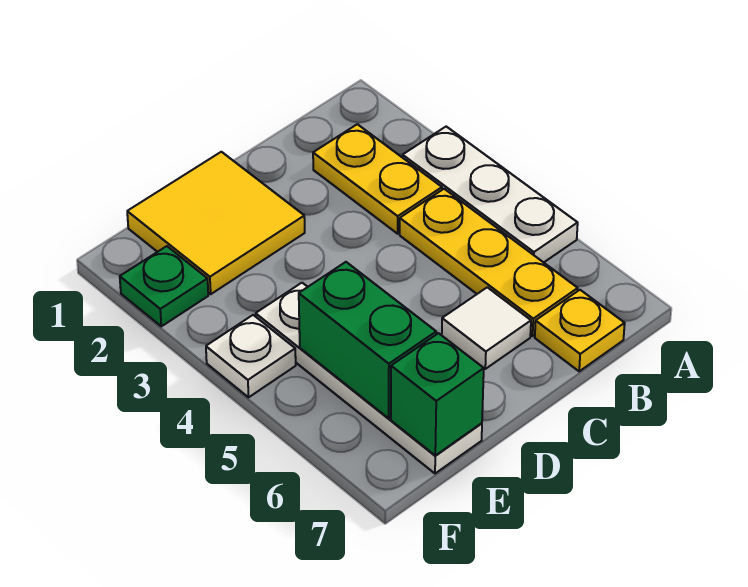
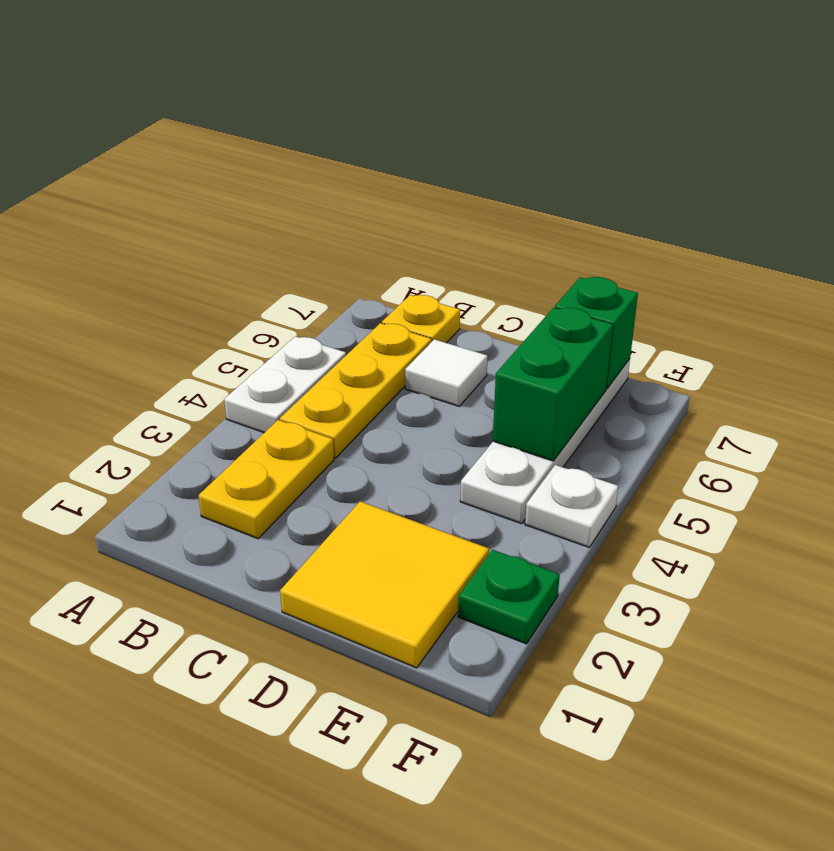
white 1x3 plate [403,127,578,262] -> white 1x2 plate [224,336,346,433]

